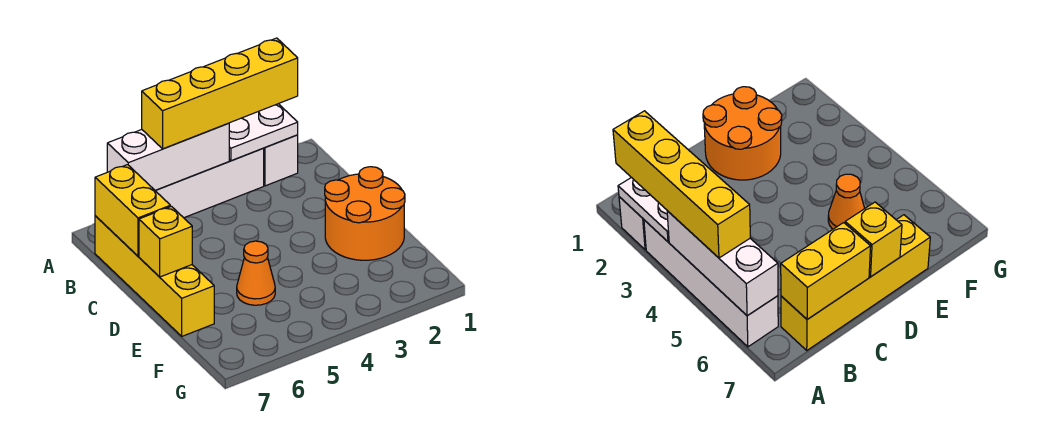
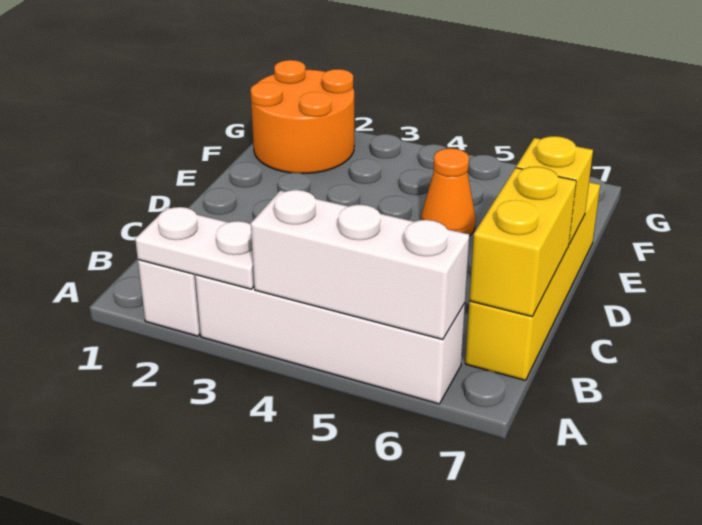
yellow 1x4 brick [142,38,298,149] -> none
orange 2x2 round brick [325,167,405,260] -> orange 2x2 round brick moved to [250,60,354,173]

